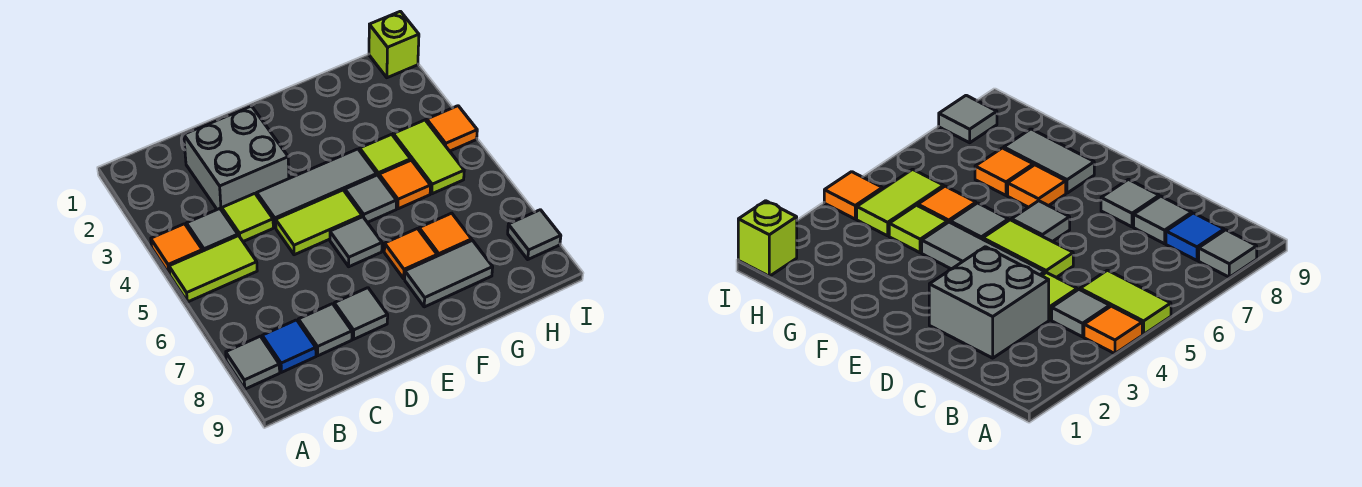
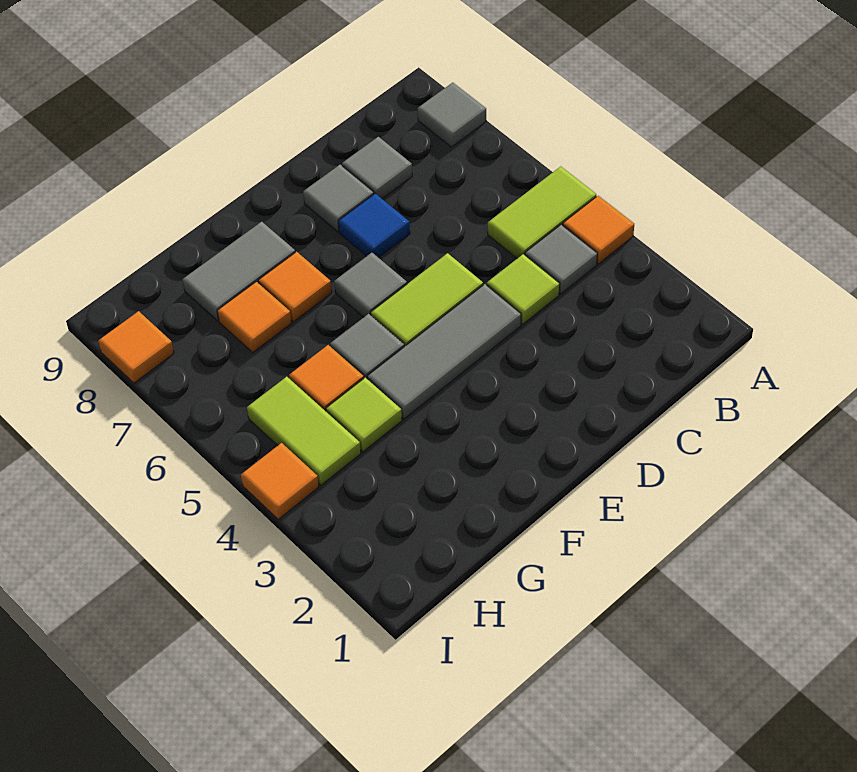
blue 1x1 tile [262,320,316,372] -> blue 1x1 tile moved to [338,193,410,258]
grey 2x2 brick [184,106,289,210] -> none
lime 1x1 brick [369,11,419,78] -> none
grey 1x1 tile [508,210,561,259] -> orange 1x1 tile [98,311,174,383]

